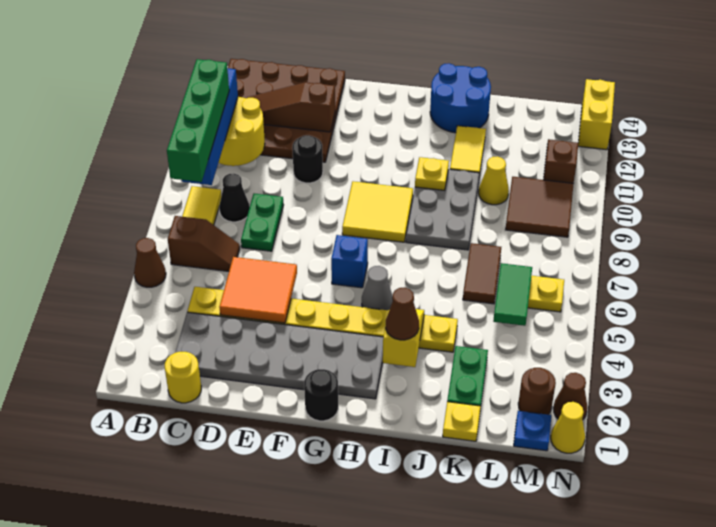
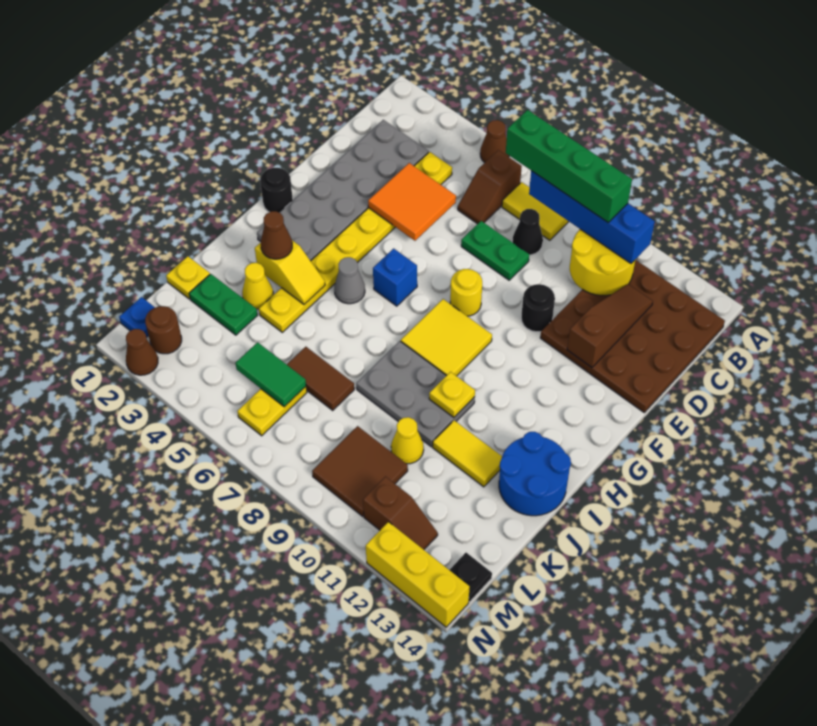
yellow 1x1 round brick [165,352,201,403] -> yellow 1x1 round brick moved to [450,269,482,316]
none -> black 1x1 plate [450,553,492,602]
yellow 1x1 cone [551,402,585,453] -> yellow 1x1 cone moved to [242,262,273,309]
yellow 1x2 brick [578,79,615,150] -> yellow 1x3 brick [366,522,470,627]

